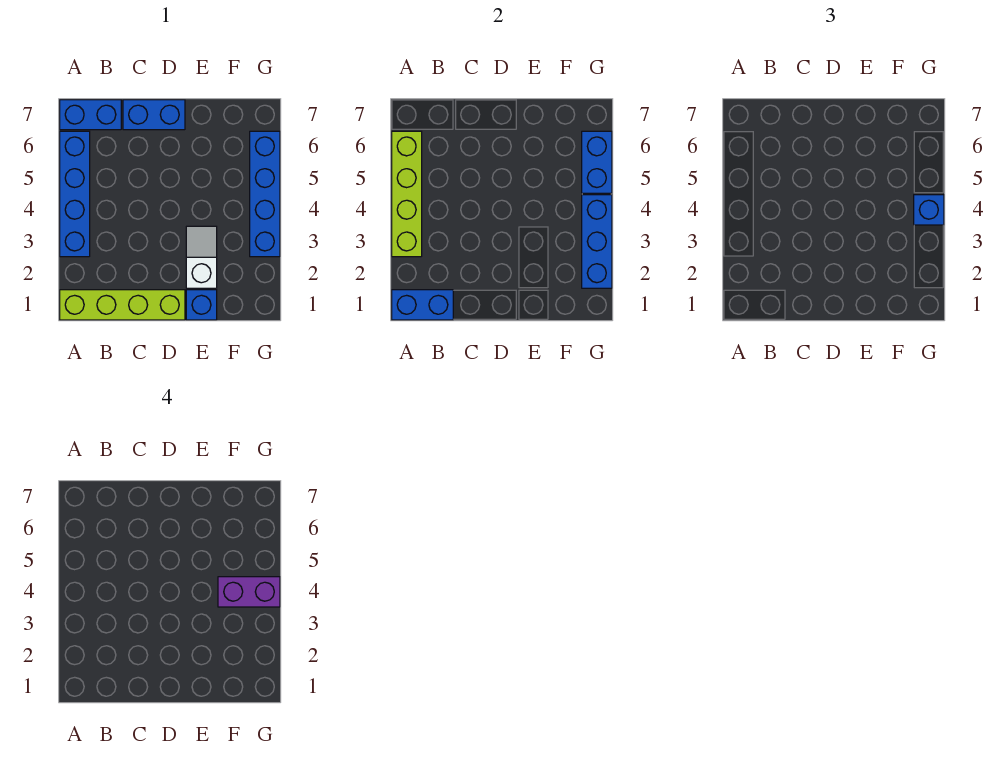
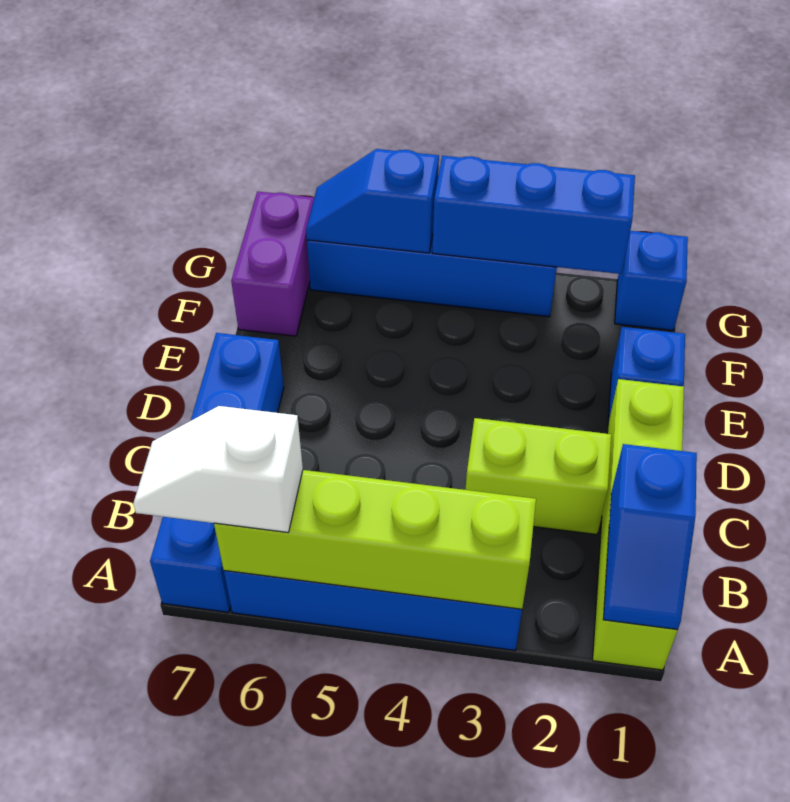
blue 1x2 brick [392,290,453,320] -> blue 1x2 slope [603,444,697,630]
none -> lime 1x2 brick [465,418,611,535]
white 1x2 slope [186,226,217,288] -> white 1x2 slope moved to [133,406,303,532]
purple 1x2 brick [218,577,280,607] -> purple 1x2 brick moved to [231,191,314,336]
blue 1x1 brick [914,195,944,225] -> blue 1x1 brick moved to [615,231,688,330]
blue 1x2 brick [582,131,612,193] -> blue 1x2 slope [306,149,439,253]

